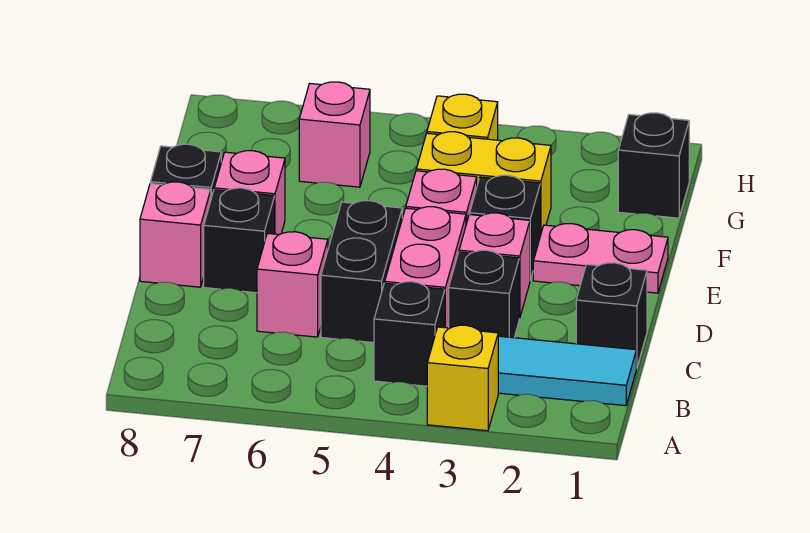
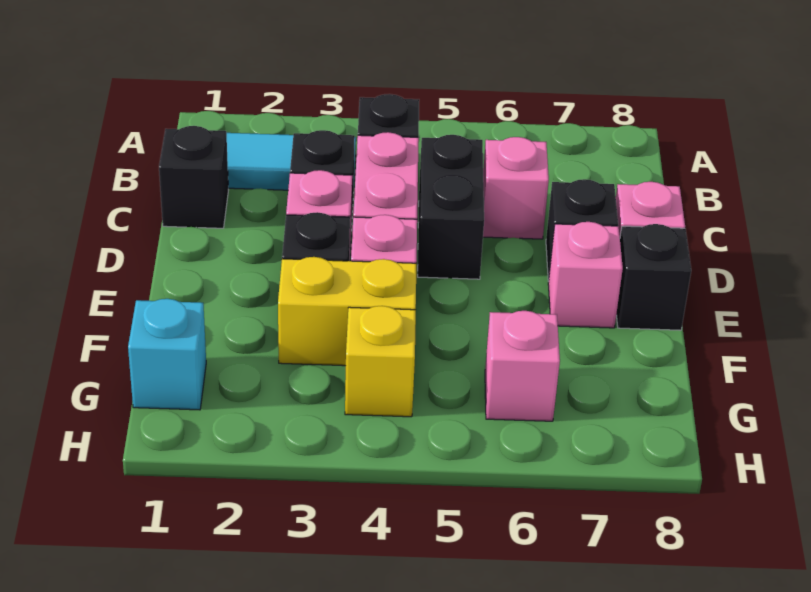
yellow 1x1 brick [427,325,498,431] -> none
pink 1x2 plate [533,224,668,293] -> none
black 1x1 brick [618,113,689,218] -> cyan 1x1 brick [128,299,206,410]

